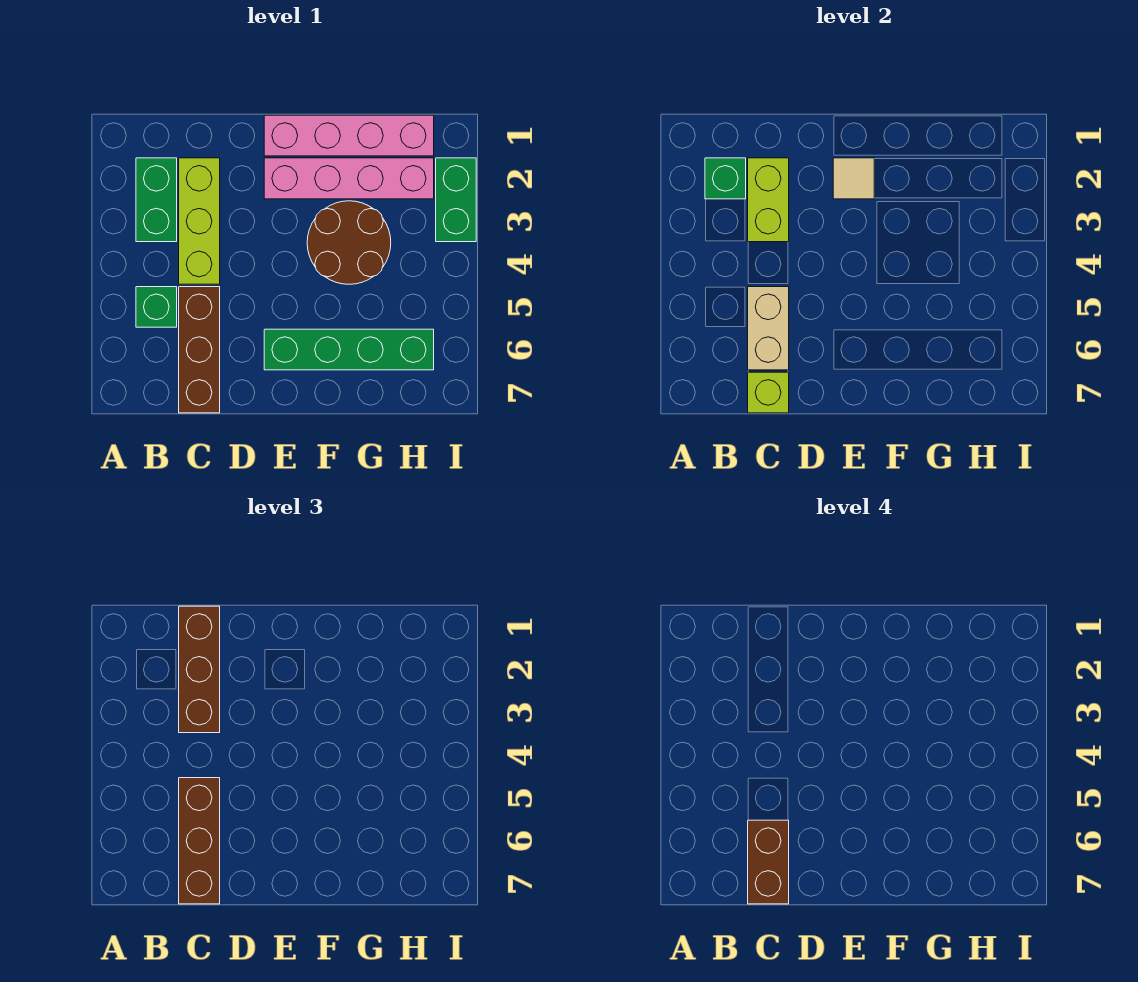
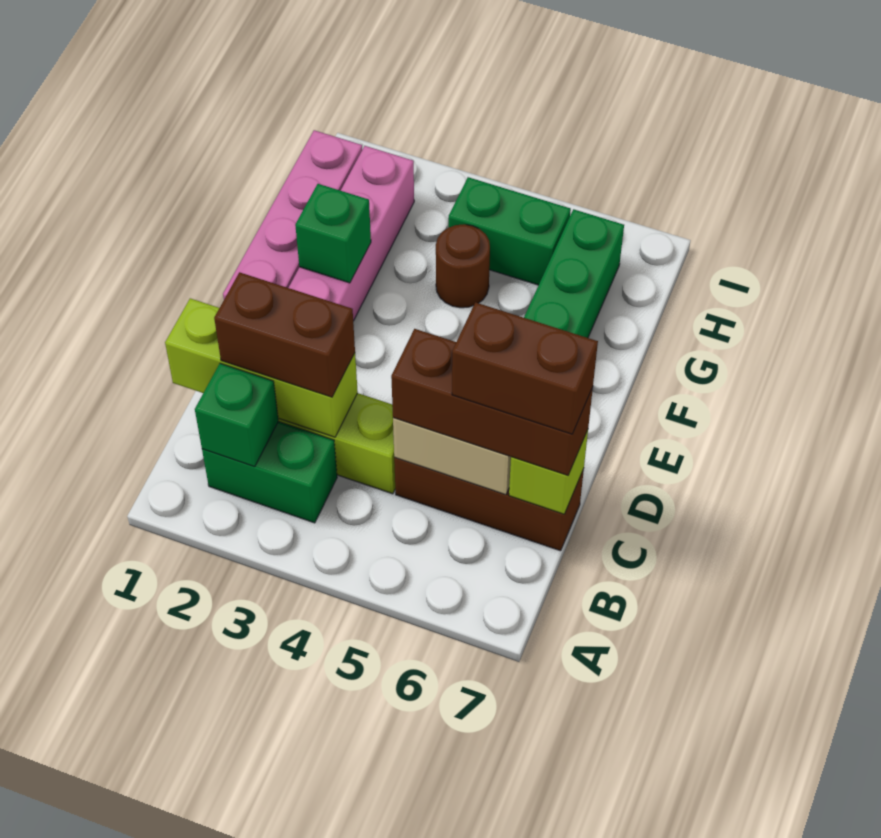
green 1x1 brick [136,287,177,327] -> green 1x1 brick moved to [295,184,371,283]
brown 1x3 brick [179,606,220,733] -> brown 1x2 brick [214,272,355,397]
lime 1x2 brick [748,158,789,242] -> lime 1x3 brick [165,298,358,437]
tan 1x1 tile [833,158,874,199] -> none
brown 2x2 round brick [307,201,391,284] -> brown 1x1 round brick [436,224,490,308]
green 1x2 brick [436,158,476,242] -> green 1x2 brick moved to [448,177,571,285]

